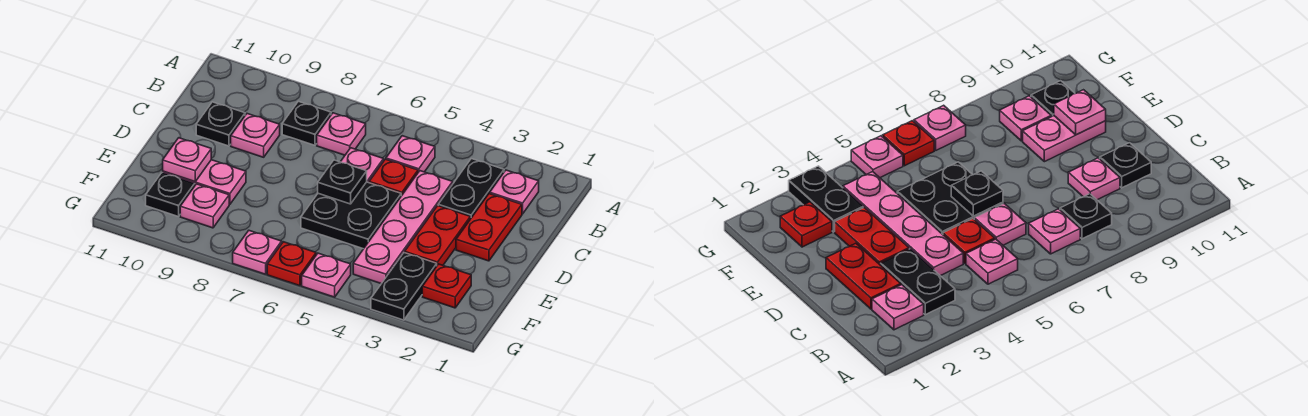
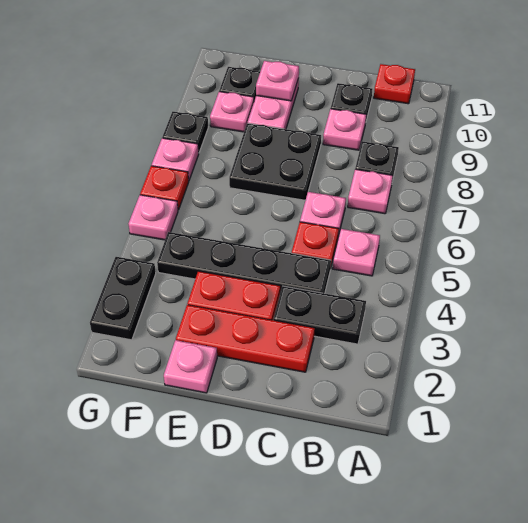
pink 1x1 plate [490,170,539,214] -> pink 1x1 plate moved to [164,340,217,393]
red 1x2 plate [456,194,522,261] -> red 1x3 plate [176,305,315,372]
pink 1x4 plate [353,171,453,284] -> black 1x4 plate [157,232,331,294]
black 2x2 plate [301,182,401,249] -> black 2x2 plate moved to [229,123,321,200]
black 1x1 plate [318,160,367,204] -> black 1x1 plate moved to [163,112,208,152]
red 1x1 plate [422,264,471,308] -> red 1x1 plate moved to [374,64,415,104]
black 1x2 plate [371,253,437,320] -> black 1x2 plate turned to [90,257,156,340]

